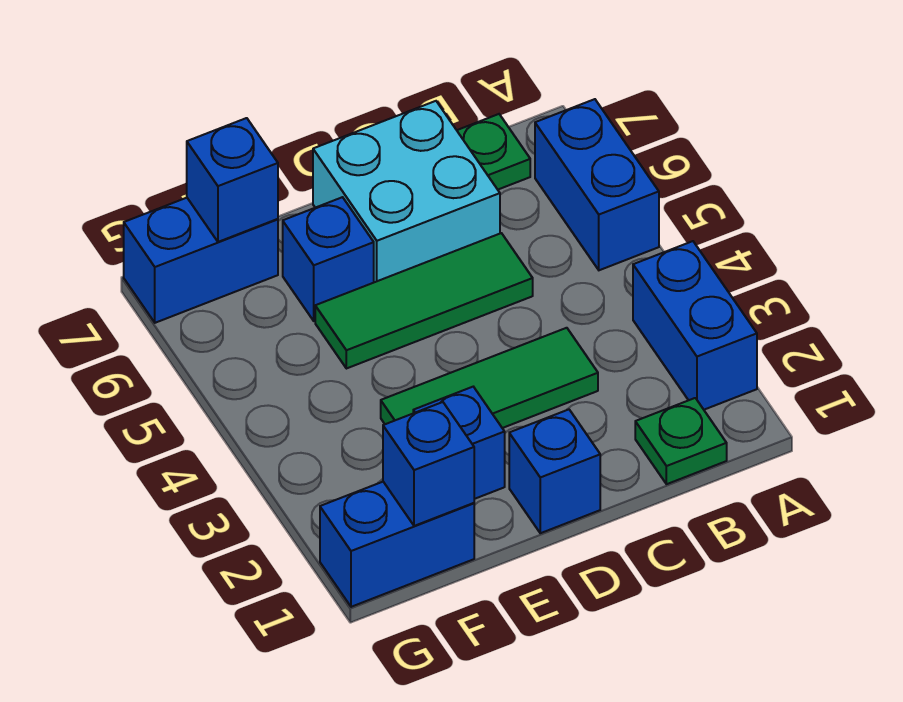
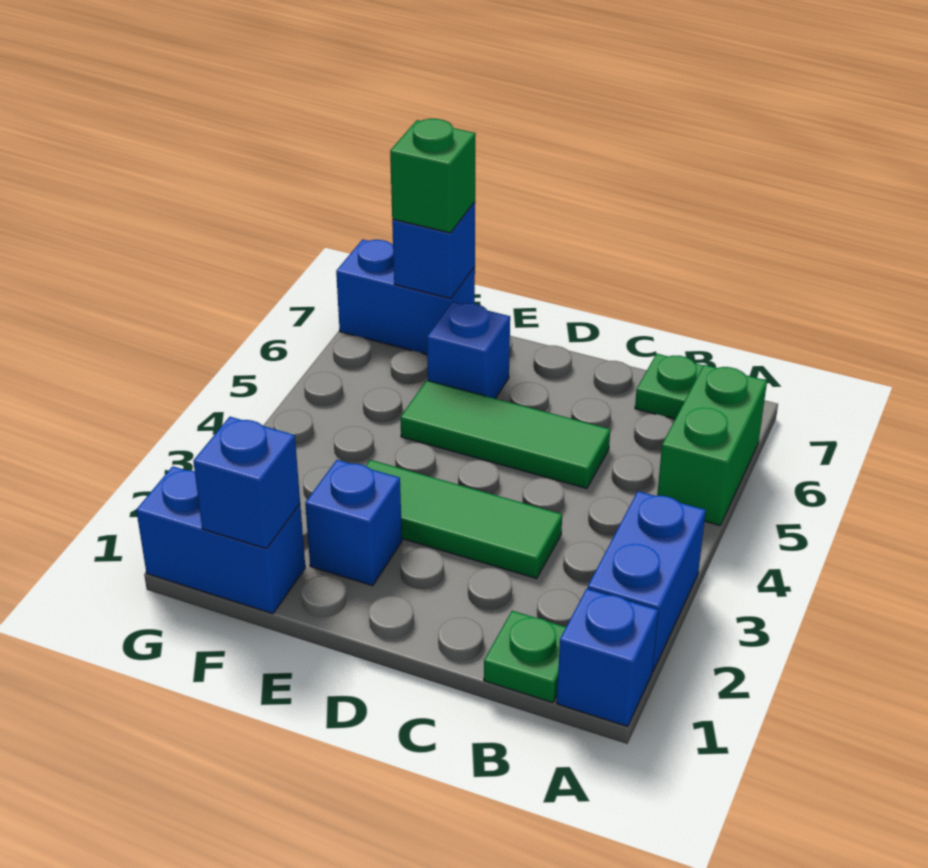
blue 1x2 brick [535,99,659,270] -> green 1x2 brick [657,365,767,525]
cyan 2x2 brick [313,101,500,282] -> none
blue 1x1 brick [509,410,600,533] -> blue 1x1 brick moved to [557,589,658,727]
none -> green 1x1 brick [390,119,476,233]

